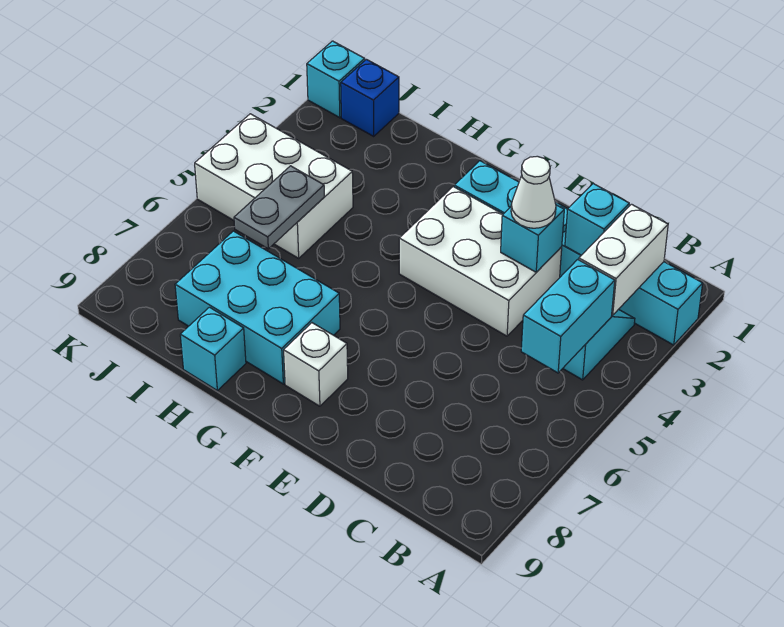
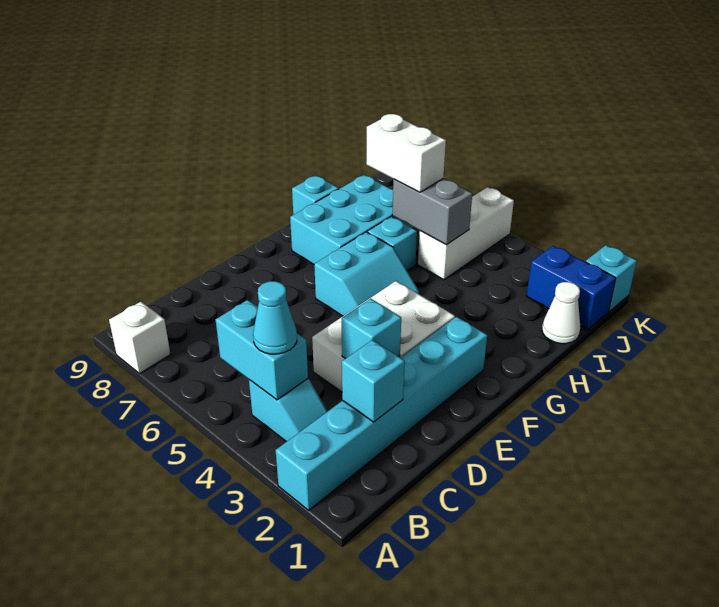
white 1x2 brick [579,204,668,315] -> white 1x2 brick moved to [366,114,446,192]
none -> cyan 1x1 cone [253,281,297,354]
white 1x1 cone [511,156,556,228] -> white 1x1 cone moved to [542,282,580,344]
none -> cyan 2x2 slope [314,232,419,316]
white 1x1 brick [284,323,348,406] -> white 1x1 brick moved to [109,302,170,374]
none -> cyan 1x1 brick [367,217,417,270]
white 2x3 brick [195,114,353,258] -> white 1x3 brick [418,187,514,280]
grey 1x2 plate [234,166,324,249] -> grey 1x2 brick [392,179,472,245]
blue 1x1 brick [341,59,399,136] -> blue 1x2 brick [527,246,616,330]

